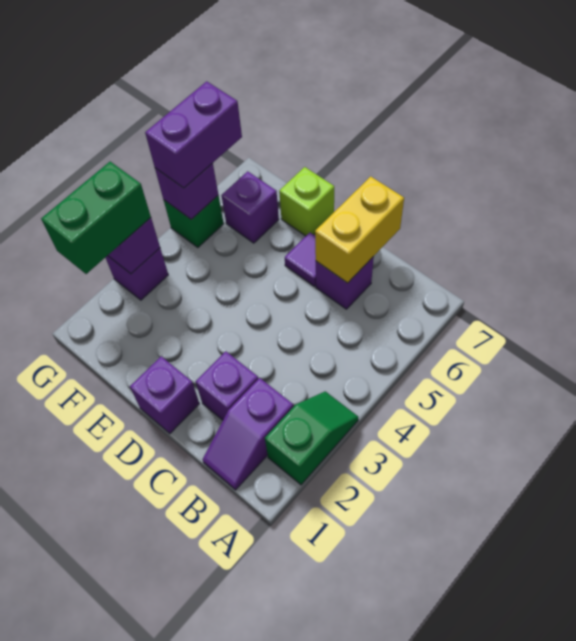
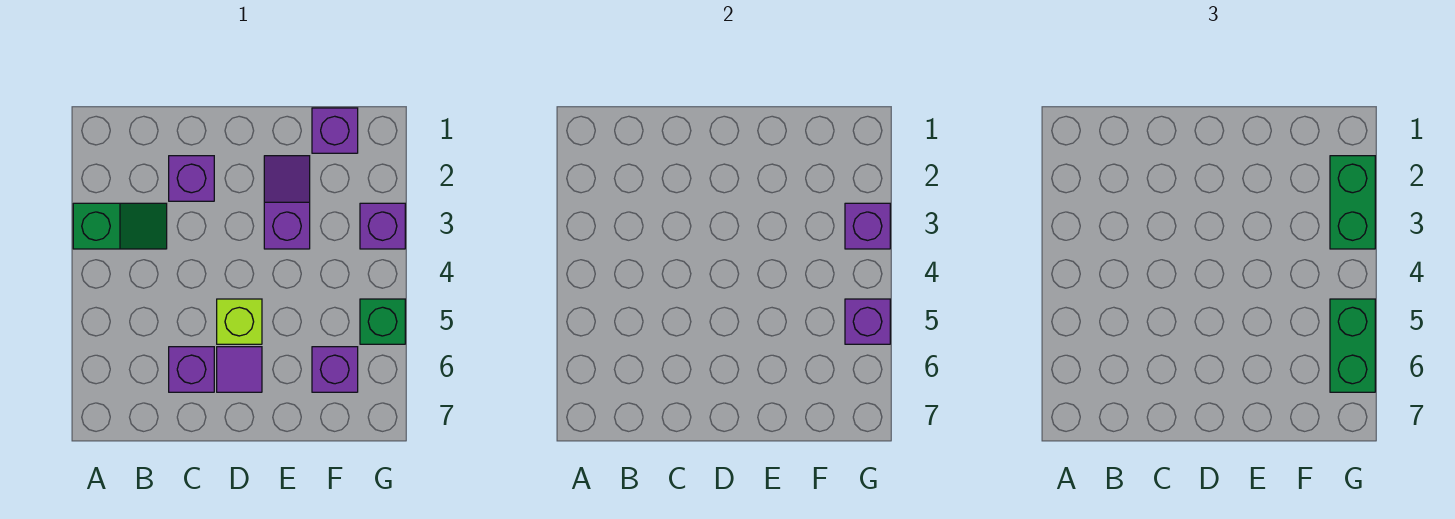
green 1x2 slope [265,391,358,485] -> green 1x2 slope turned to [73,203,167,249]
purple 1x2 slope [203,378,293,490] -> purple 1x2 slope moved to [264,156,310,249]
yellow 1x2 brick [315,176,404,283] -> none
purple 1x1 brick [130,356,199,434] -> purple 1x1 brick moved to [312,108,358,153]
lime 1x1 brick [279,167,334,236] -> lime 1x1 brick moved to [217,299,262,344]
purple 1x2 brick [145,81,242,188] -> green 1x2 brick [1330,299,1375,392]

